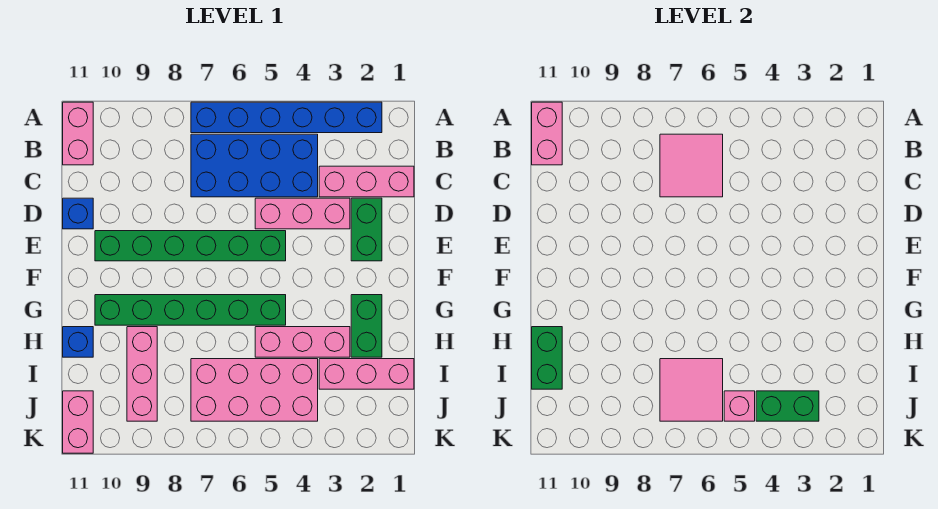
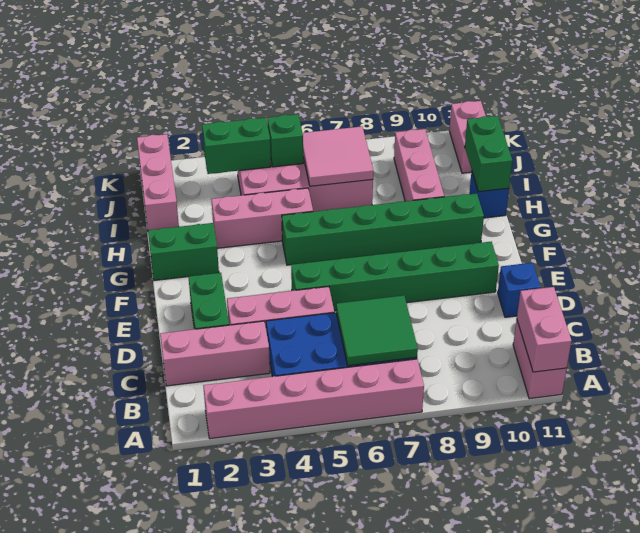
blue 1x6 brick [191,102,382,133] -> pink 1x6 brick [203,359,424,439]
pink 2x2 tile [660,134,723,197] -> green 2x2 tile [336,295,418,366]
green 1x2 brick [351,295,382,357] -> green 1x2 brick turned to [148,223,219,280]
pink 1x3 brick [319,359,414,389] -> pink 1x3 brick turned to [137,134,179,230]
pink 1x1 brick [724,391,755,421] -> green 1x1 brick [268,114,303,167]

